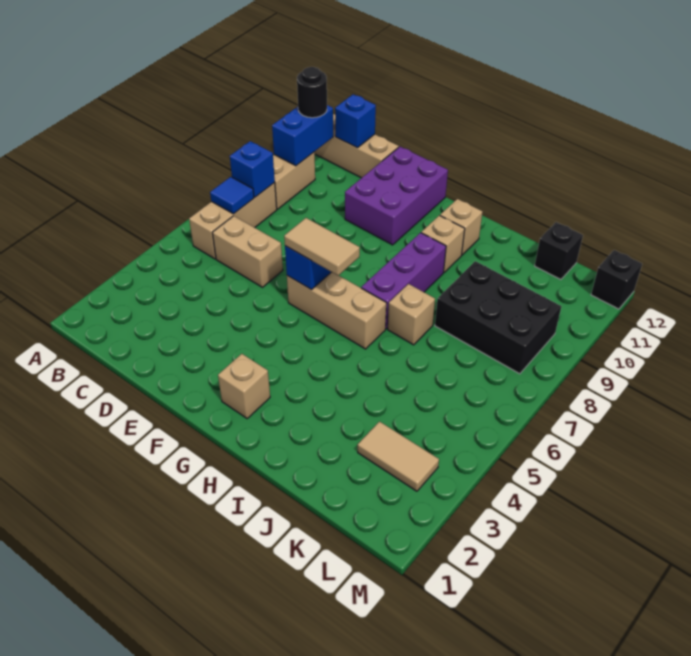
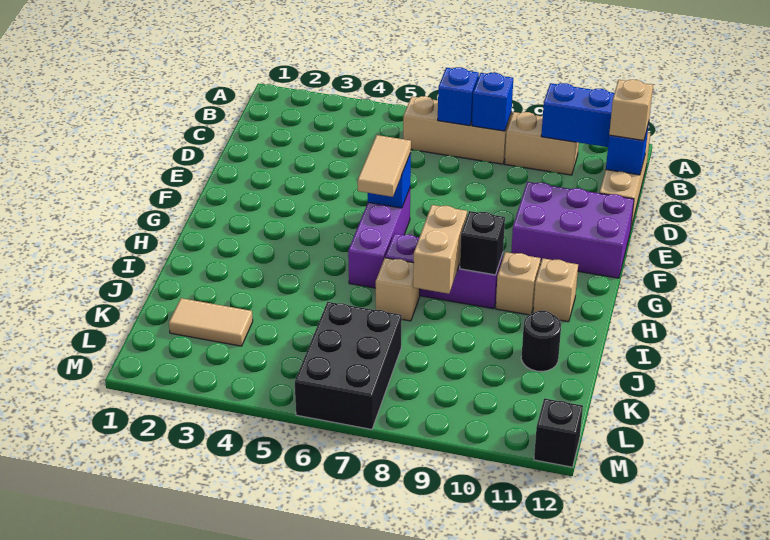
blue 1x1 tile [210,177,254,214] -> blue 1x1 brick [438,67,479,126]
black 1x1 round brick [297,67,327,118] -> black 1x1 round brick moved to [521,311,561,371]
tan 1x2 brick [213,216,283,287] -> tan 1x2 brick moved to [413,205,467,294]
tan 1x3 brick [287,272,386,349] -> purple 1x3 brick [348,189,410,288]
tan 1x1 brick [218,354,270,418] -> tan 1x1 brick moved to [609,80,653,141]
black 2x3 brick [435,261,561,374] -> black 2x3 brick moved to [295,302,402,429]
tan 1x2 tile [358,422,439,491] -> tan 1x2 tile turned to [169,298,253,346]
black 1x1 brick [535,222,583,279] -> black 1x1 brick moved to [460,211,505,275]

